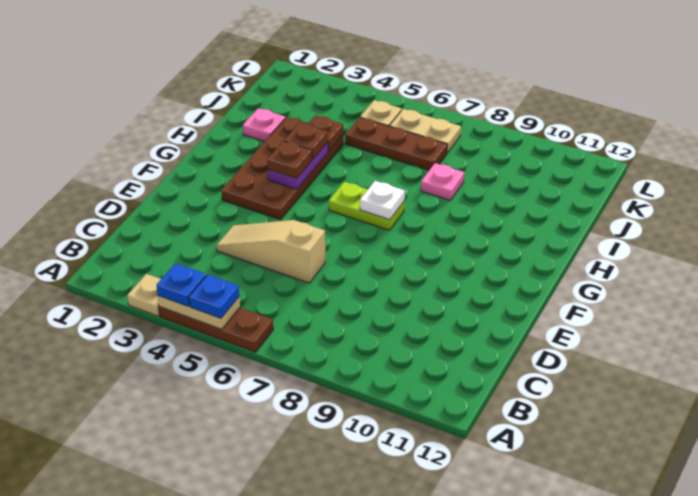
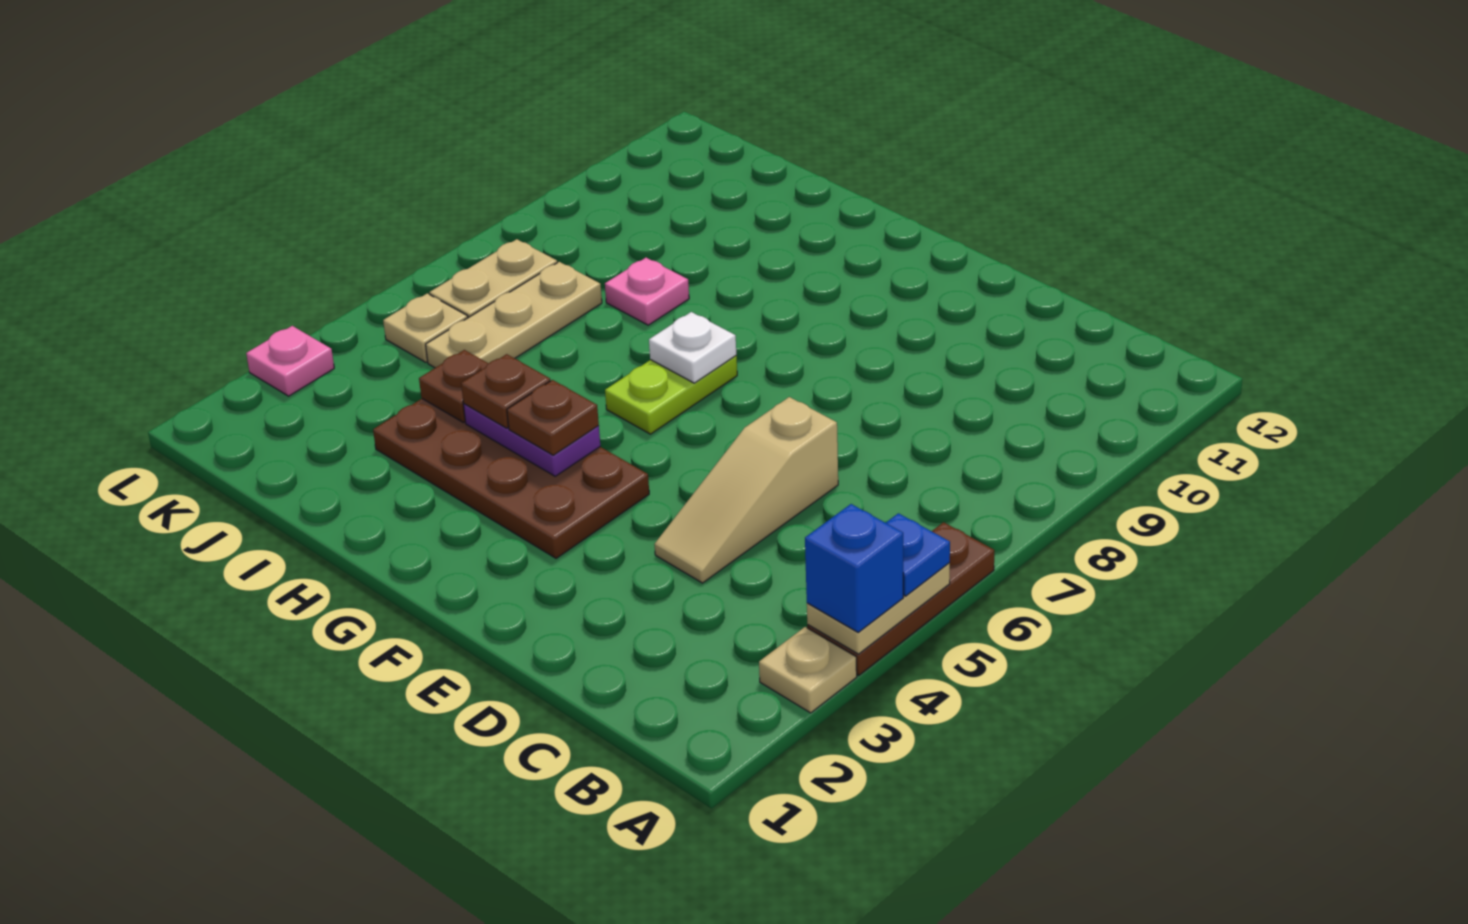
blue 1x1 plate [157,263,206,306] -> blue 1x1 brick [805,504,903,632]
pink 1x1 plate [243,108,285,142] -> pink 1x1 plate moved to [246,326,334,396]
brown 1x3 plate [345,117,447,170] -> tan 1x3 plate [426,262,602,368]

